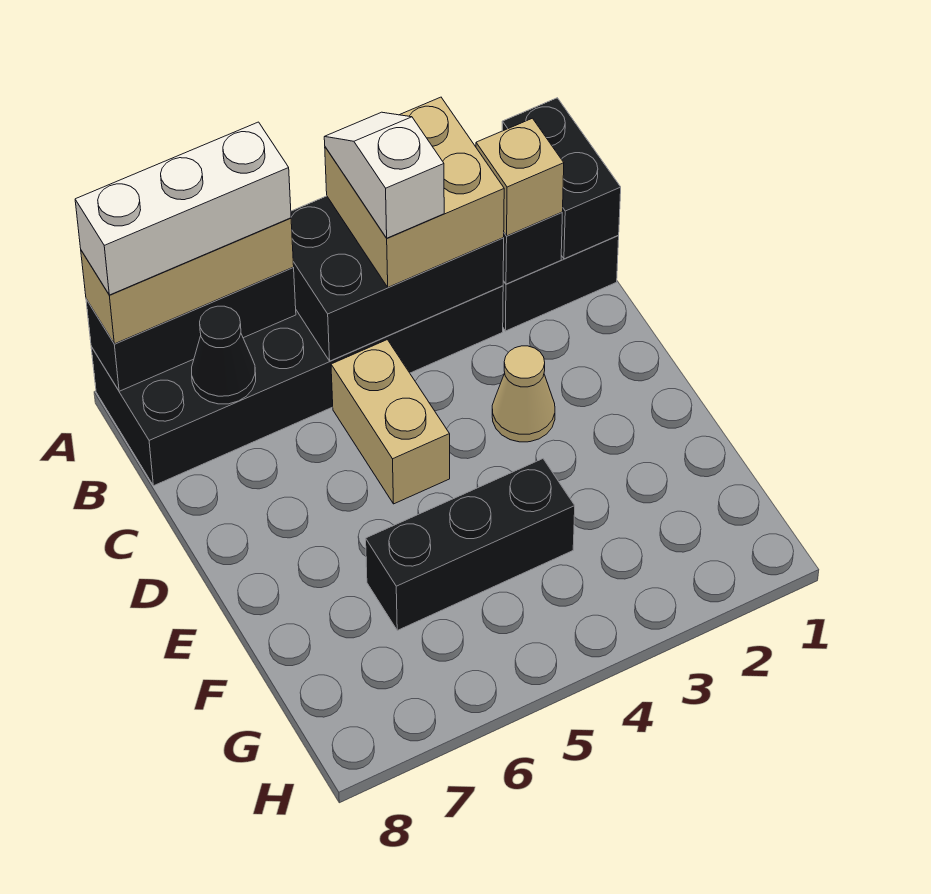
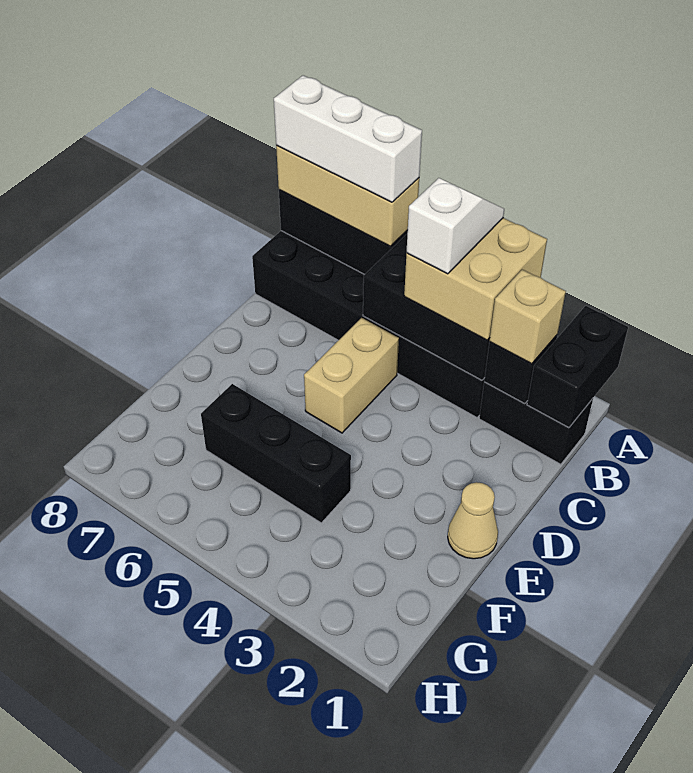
black 1x1 cone [192,306,256,404] -> none
tan 1x1 cone [492,346,555,442] -> tan 1x1 cone moved to [448,482,498,559]

